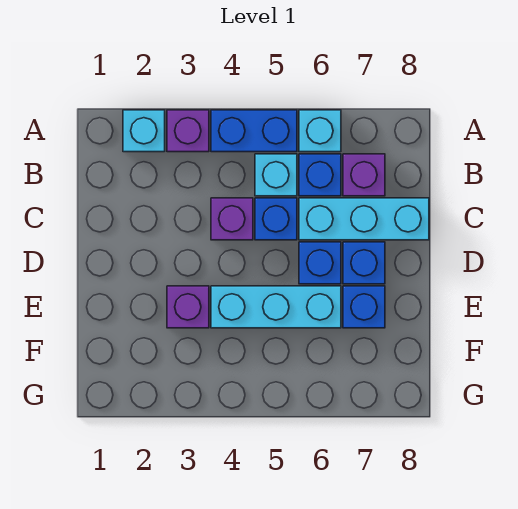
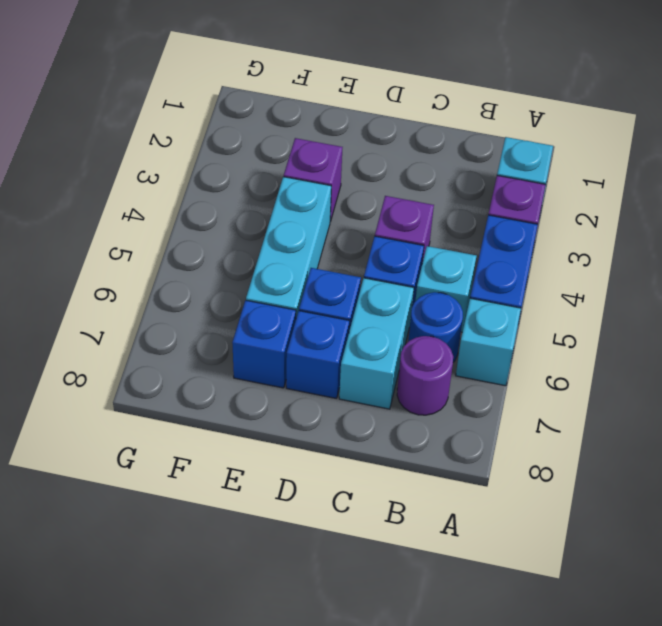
blue 1x1 brick [299,154,341,196] -> blue 1x1 round brick [408,292,463,362]
purple 1x1 brick [343,154,385,196] -> purple 1x1 round brick [397,336,453,415]
cyan 1x3 brick [299,198,429,240] -> cyan 1x2 brick [339,278,414,409]

